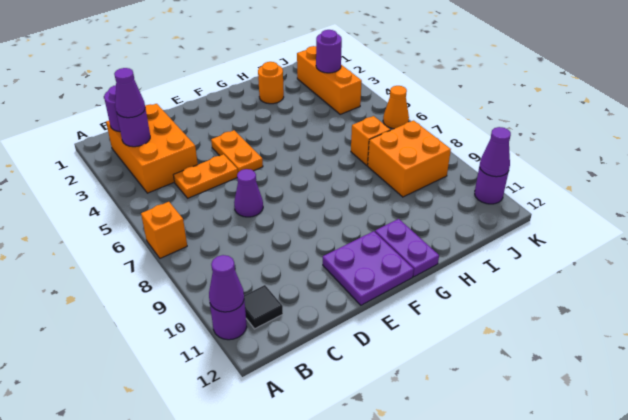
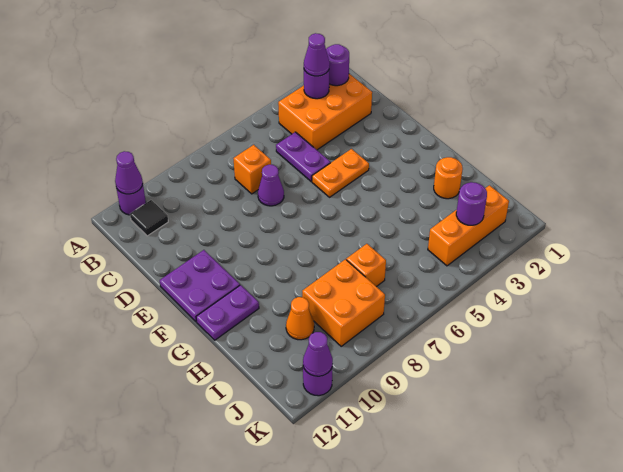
orange 1x1 brick [141,202,187,258] -> orange 1x1 brick moved to [233,145,271,194]
orange 1x2 plate [174,154,238,198] -> purple 1x2 plate [276,132,331,182]
orange 1x1 cone [383,86,409,129] -> orange 1x1 cone moved to [286,297,314,340]

